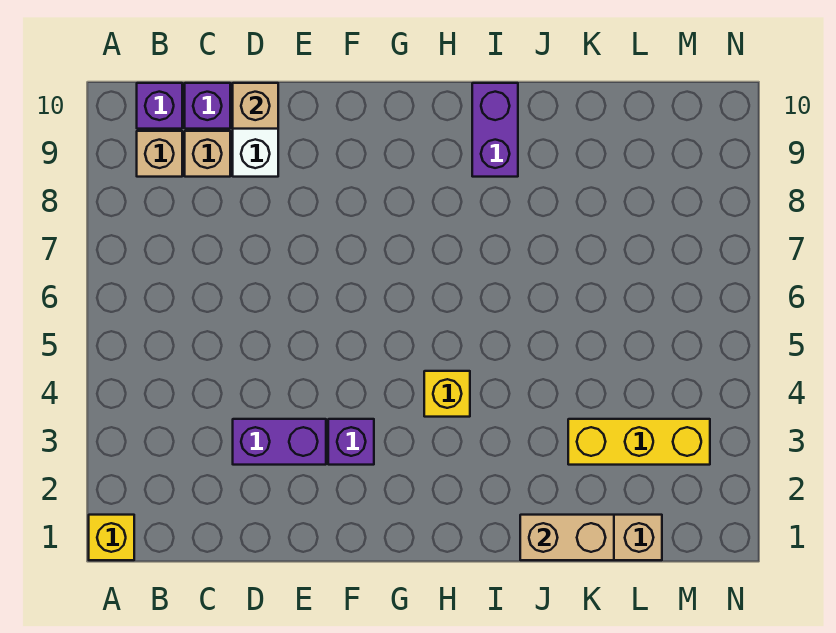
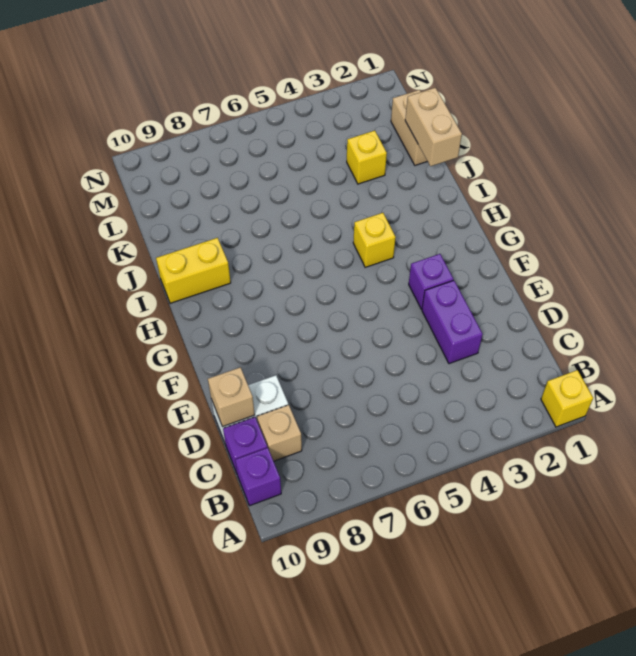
tan 1x1 brick [137,131,182,177] -> none
purple 1x2 brick [472,83,518,177] -> yellow 1x2 brick [156,238,231,303]
yellow 1x3 brick [568,419,710,465] -> yellow 1x1 brick [347,131,387,184]

